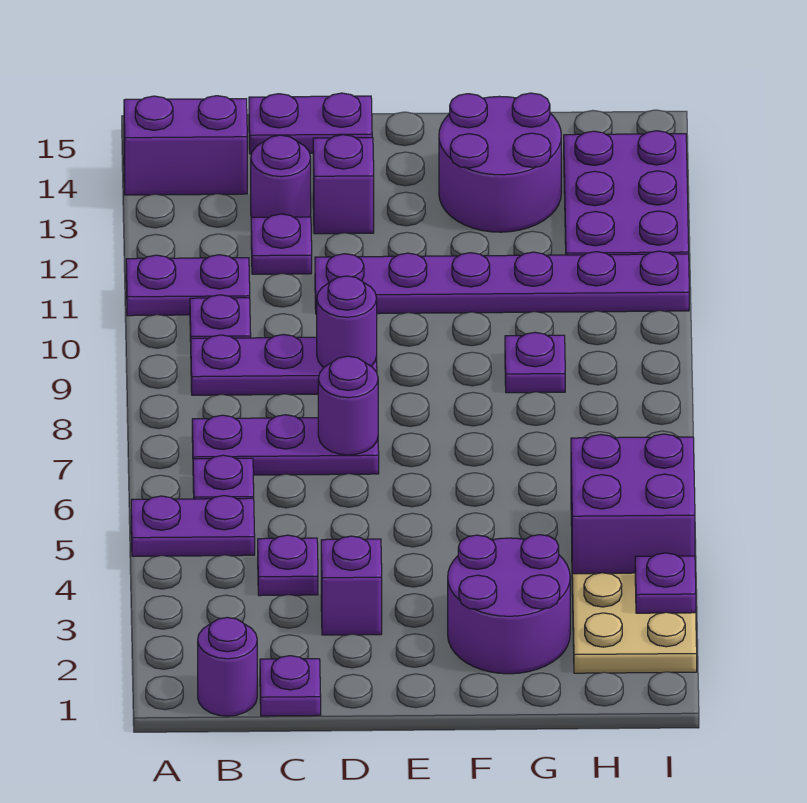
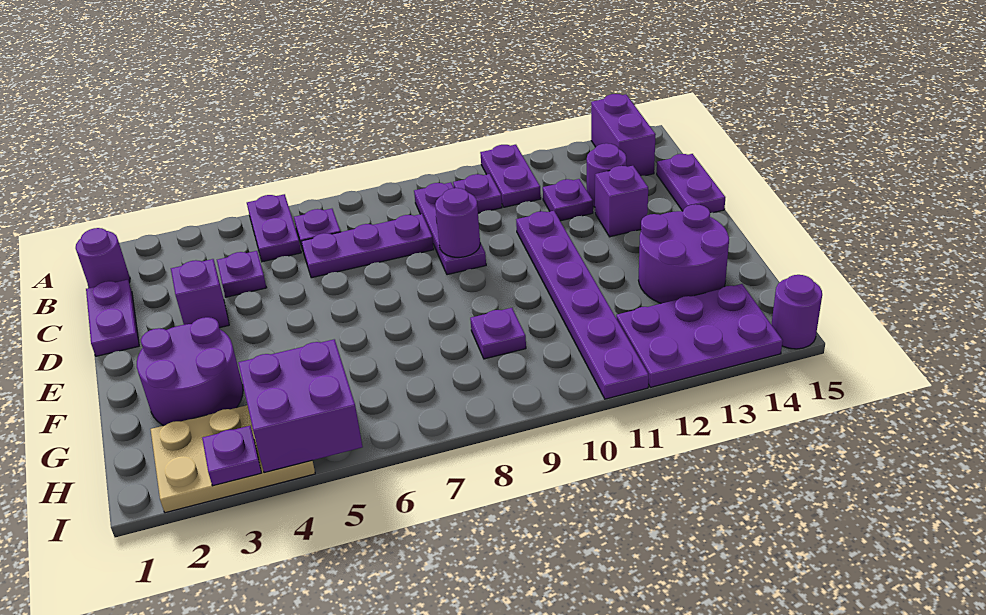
purple 1x3 plate [192,415,379,475] -> purple 1x3 plate turned to [301,214,434,278]
purple 1x1 plate [260,656,321,716] -> purple 1x2 plate [86,280,139,356]
purple 1x1 round brick [318,356,378,455] -> purple 1x1 round brick moved to [771,275,822,349]

